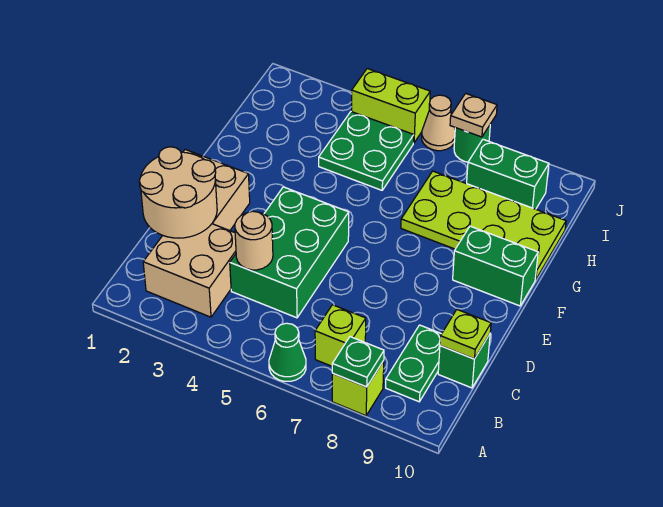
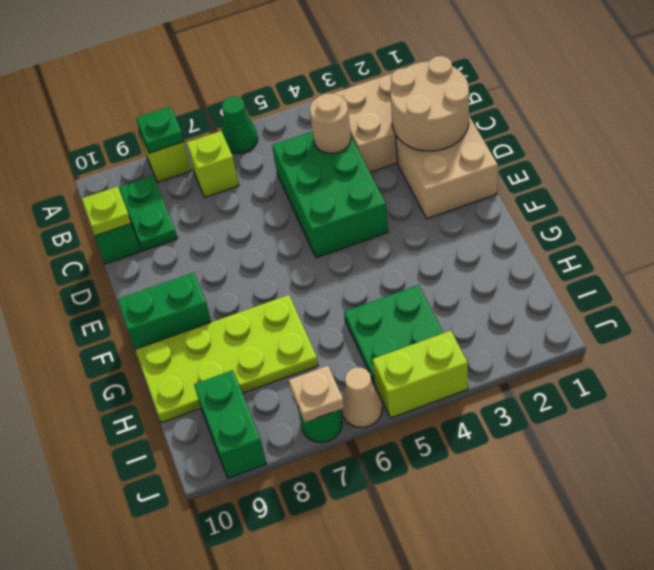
green 1x2 brick [467,139,549,209] -> green 1x2 brick turned to [194,370,267,478]

